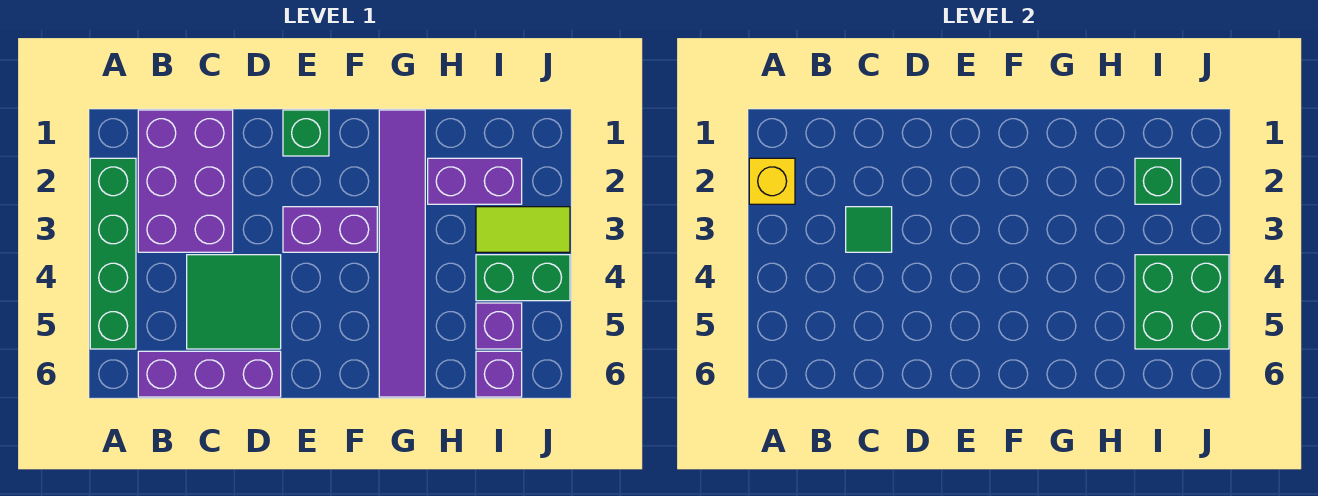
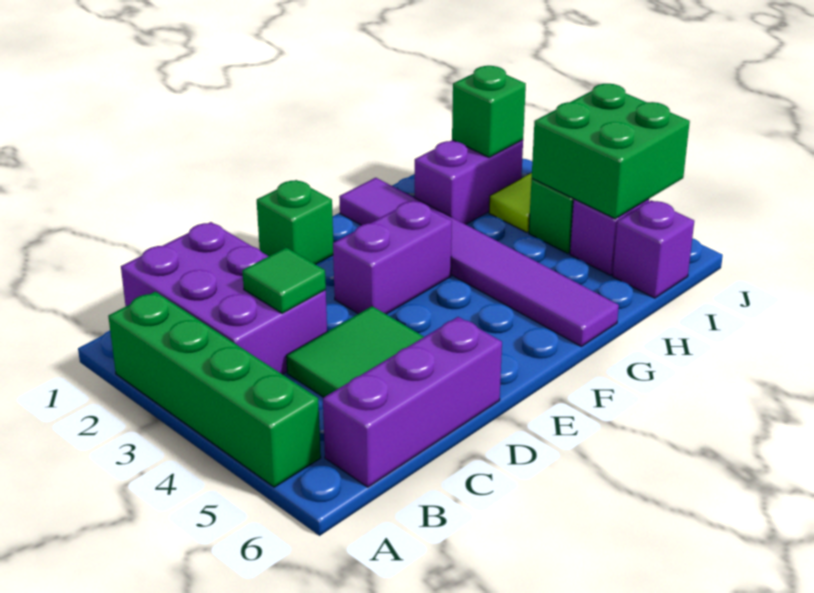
yellow 1x1 brick [749,158,795,204] -> none

